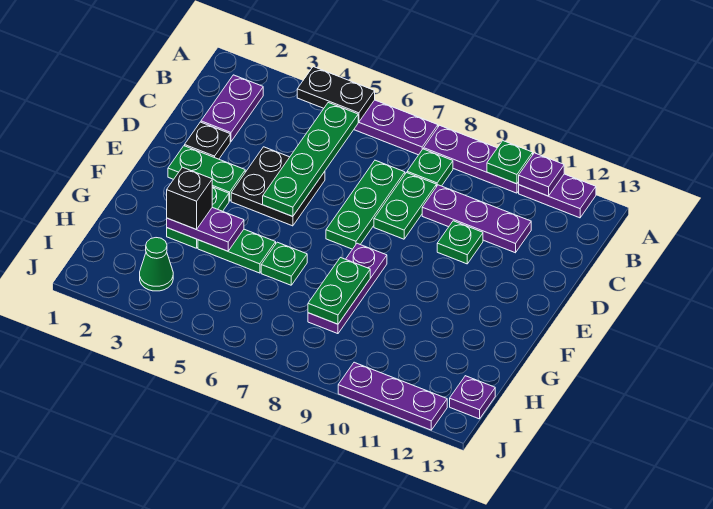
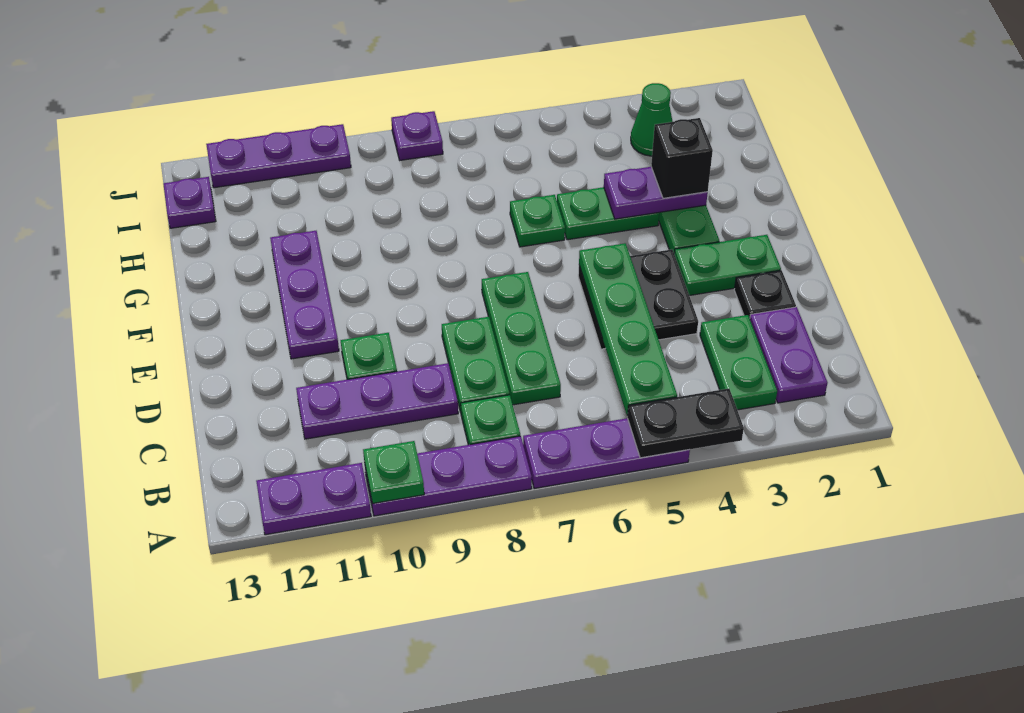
purple 1x1 plate [519,153,564,196] -> purple 1x1 plate moved to [391,111,443,160]
purple 1x3 plate [308,243,387,334] -> purple 1x3 plate moved to [270,231,339,359]
green 1x2 plate [308,257,370,324] -> green 1x2 plate moved to [700,315,777,410]

